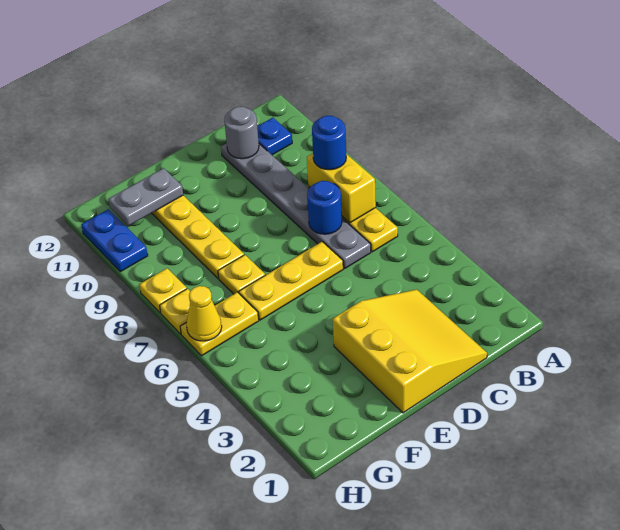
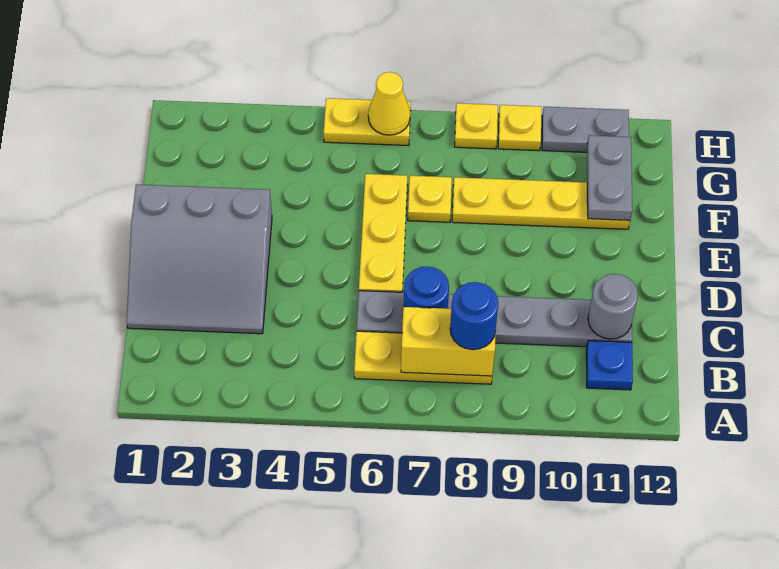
yellow 3x3 slope [333,289,487,413] -> grey 3x3 slope [127,184,272,334]
yellow 1x2 plate [180,292,259,356] -> yellow 1x2 plate turned to [324,98,411,146]
yellow 1x1 plate [160,289,190,334] -> yellow 1x1 plate moved to [498,105,541,151]
blue 1x2 plate [81,209,148,272] -> grey 1x2 plate [542,107,629,152]

